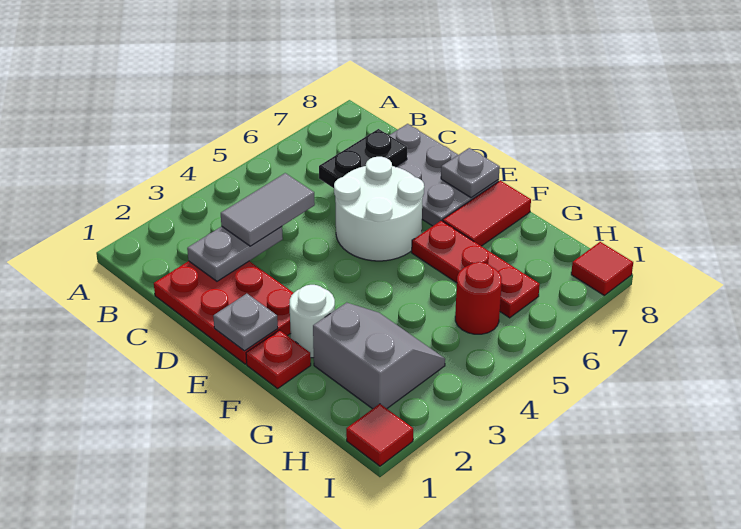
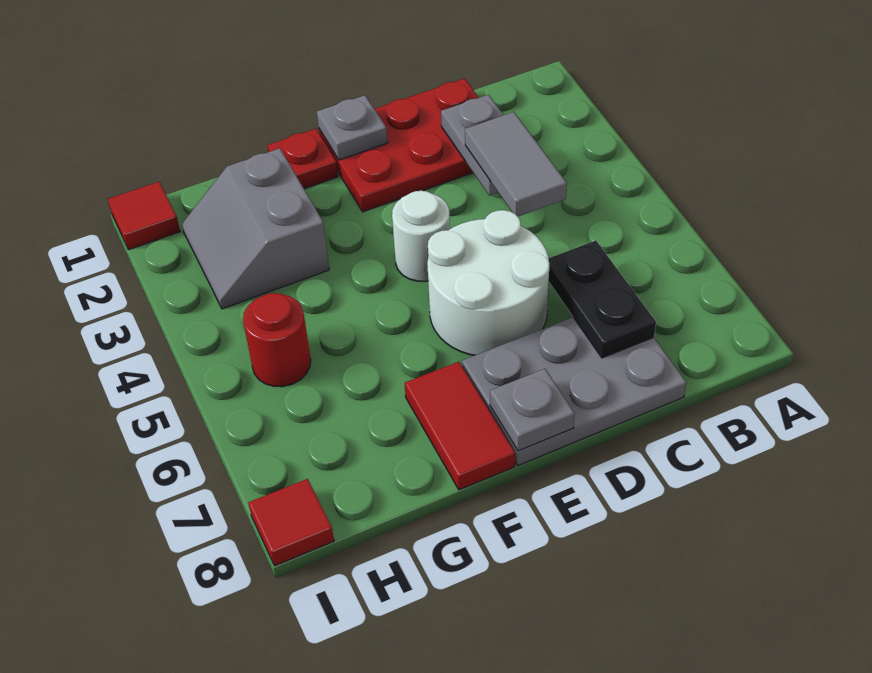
white 1x1 round brick [289,285,335,358] -> white 1x1 round brick moved to [392,191,450,281]
red 1x3 plate [412,221,540,318] -> none
grey 2x2 slope [313,302,445,409] -> grey 2x2 slope turned to [182,148,329,309]

